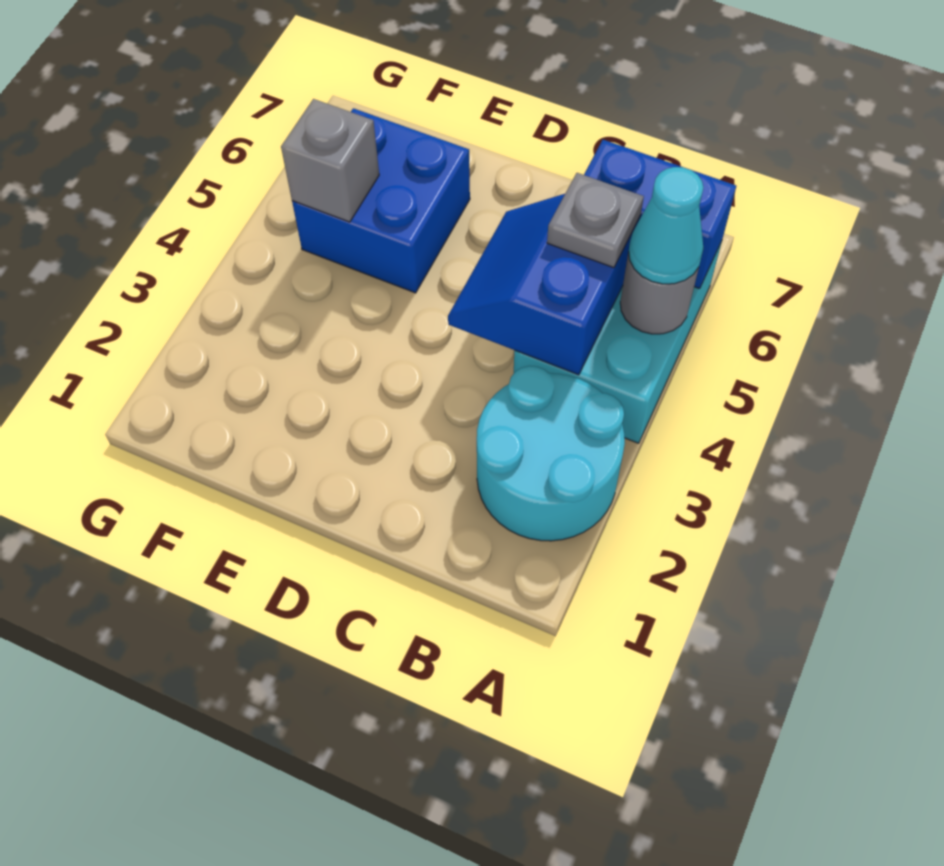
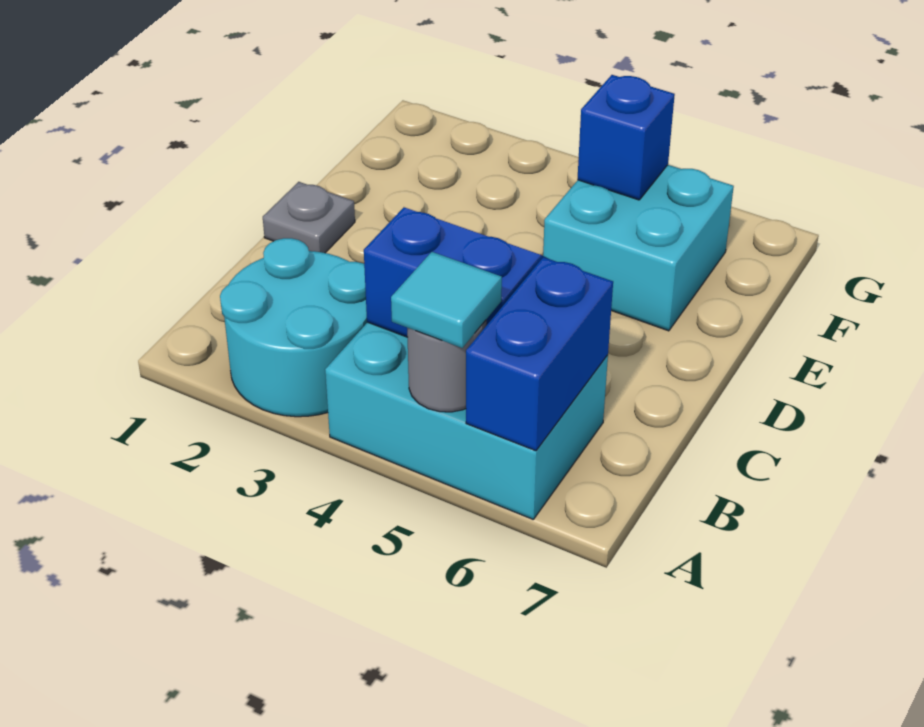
cyan 1x1 cone [629,167,703,284] -> cyan 1x1 tile [391,252,502,348]
grey 1x1 plate [547,173,644,268] -> grey 1x1 plate moved to [263,182,355,253]
blue 2x2 brick [292,108,470,293] -> cyan 2x2 brick [543,165,734,331]
grey 1x1 brick [281,99,379,222] -> blue 1x1 brick [577,75,675,200]

